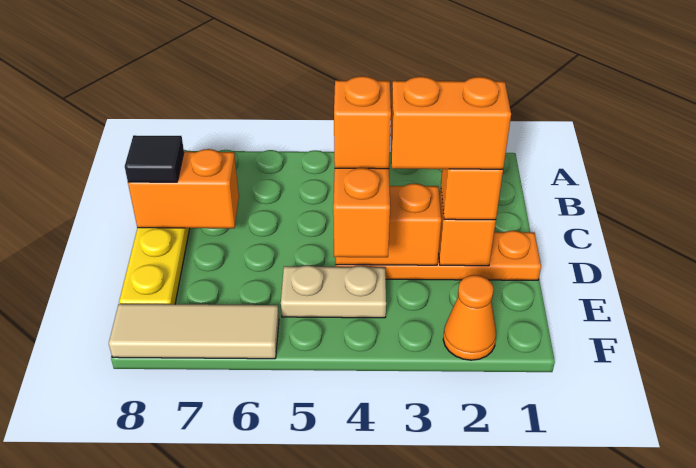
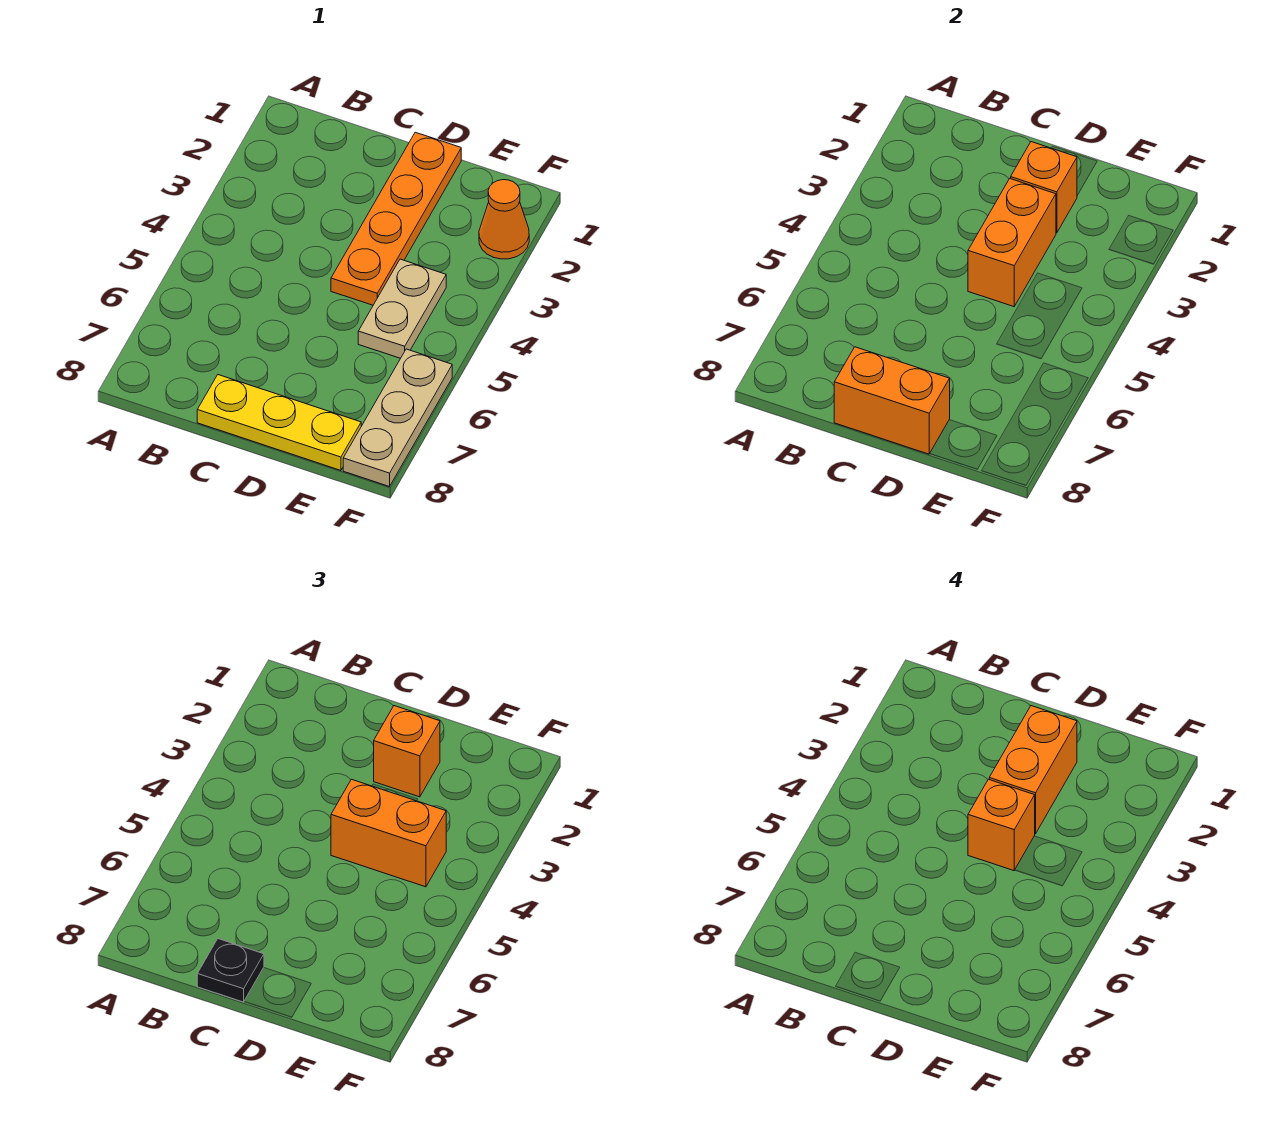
orange 1x2 brick [128,149,239,228] -> orange 1x2 brick turned to [834,347,950,454]
black 1x1 tile [125,135,184,182] -> black 1x1 plate [197,939,264,1002]
tan 1x3 tile [109,304,279,359] -> tan 1x3 plate [343,349,452,487]

